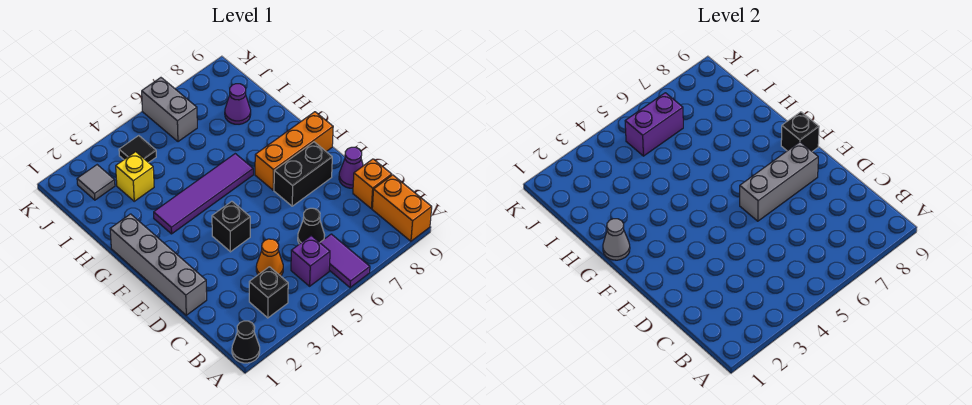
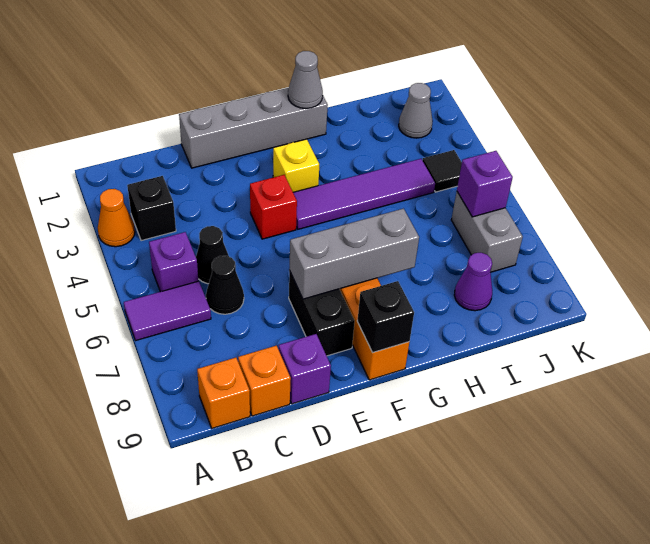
black 1x1 cone [232,321,260,363] -> black 1x1 cone moved to [196,226,229,284]
orange 1x2 brick [372,175,432,241] -> orange 1x1 brick [197,358,250,428]
orange 1x1 cone [256,239,283,276] -> orange 1x1 cone moved to [98,189,135,247]
purple 1x1 cone [339,147,363,188] -> purple 1x1 brick [279,334,331,404]
black 1x1 brick [212,201,250,252] -> red 1x1 brick [250,175,297,239]
grey 1x3 brick [740,142,818,221] -> grey 1x3 brick turned to [289,209,419,299]
purple 1x4 tile [154,154,253,234] -> purple 1x4 tile turned to [293,159,435,229]
yellow 1x1 brick [116,152,154,201] -> yellow 1x1 brick moved to [273,139,319,192]
grey 1x1 tile [77,165,115,200] -> grey 1x1 cone [399,83,433,138]
purple 1x2 brick [625,93,683,156] -> purple 1x1 brick [457,151,513,217]
grey 1x2 brick [142,78,197,142] -> grey 1x2 brick turned to [451,192,523,272]

